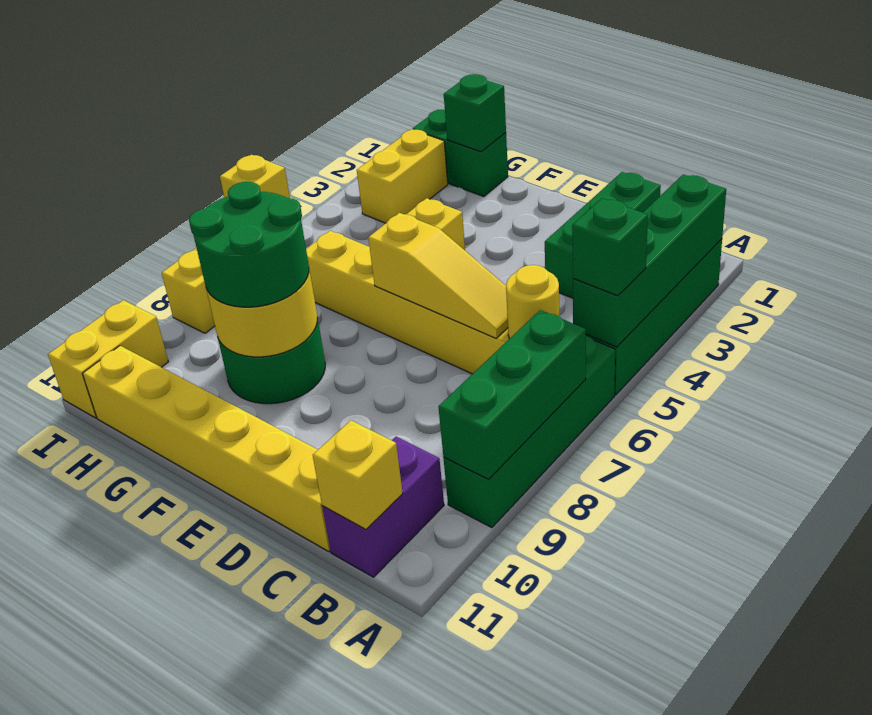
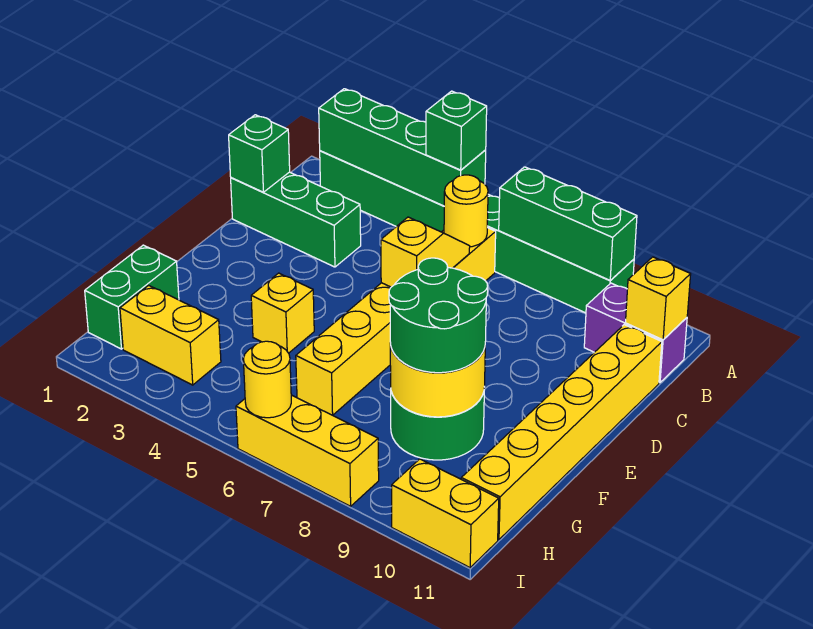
yellow 1x3 slope [368,213,508,338] -> yellow 1x2 slope [381,217,470,287]
green 1x1 brick [444,74,506,152] -> green 1x1 brick moved to [229,115,290,192]
yellow 1x1 brick [220,155,290,198] -> yellow 1x1 round brick [243,341,291,418]

